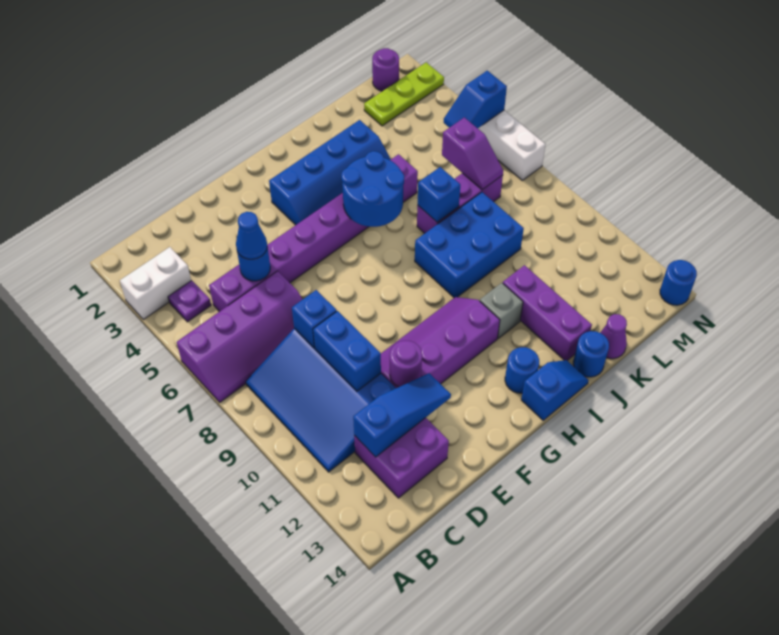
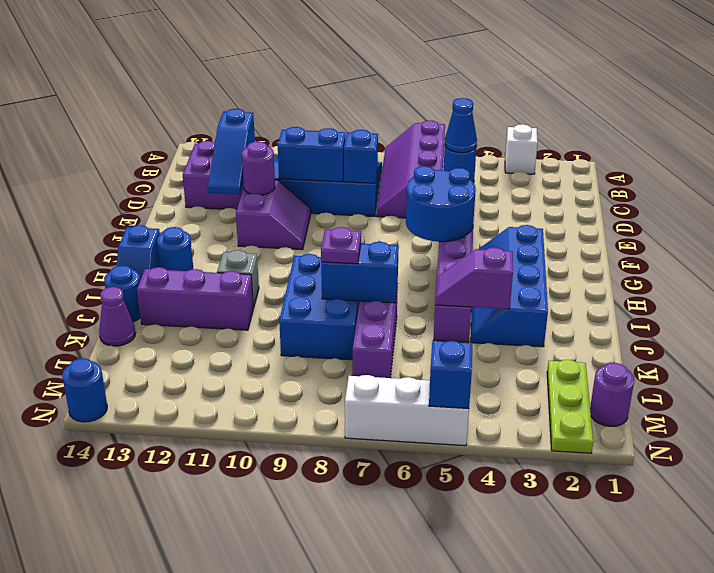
white 1x2 brick [120,247,191,319] -> white 1x1 brick [505,124,538,174]
purple 1x1 plate [168,280,211,322] -> purple 1x1 plate moved to [321,227,361,264]
purple 2x4 slope [381,297,500,388] -> purple 2x2 slope [236,180,311,249]
blue 2x2 round brick [341,151,404,227] -> blue 2x2 round brick moved to [406,166,476,242]
blue 1x1 brick [418,167,460,222] -> blue 1x2 brick [321,242,399,303]
purple 1x2 slope [442,117,503,190] -> purple 1x2 slope moved to [435,247,513,309]

